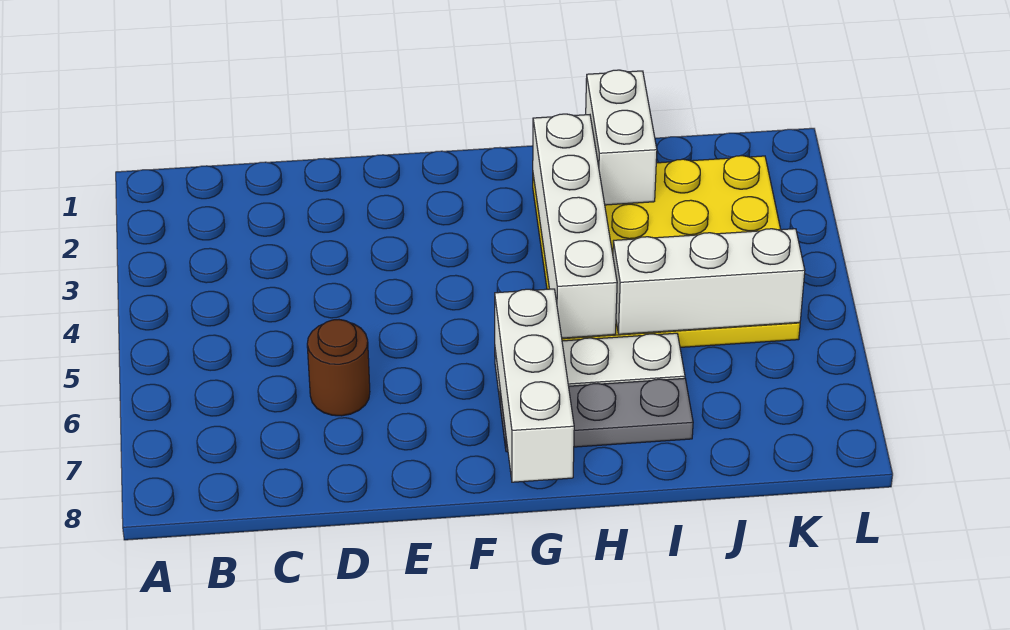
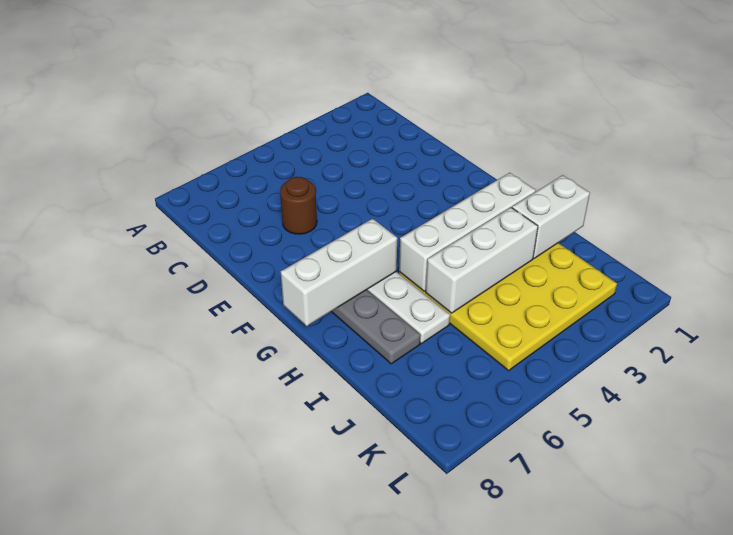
white 1x3 brick [613,229,805,334] -> white 1x3 brick turned to [425,207,538,313]

